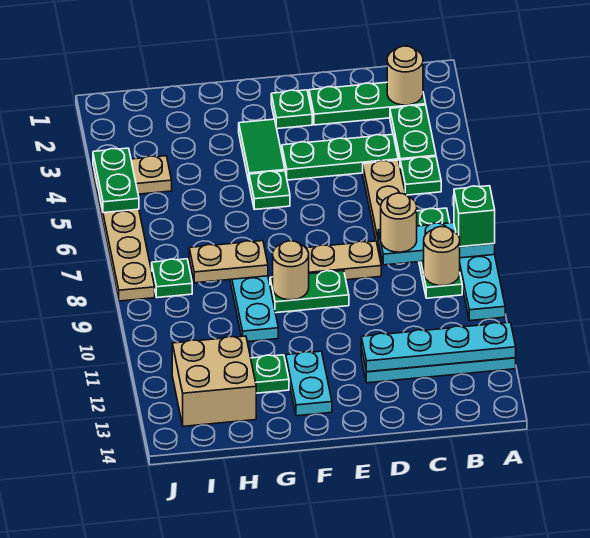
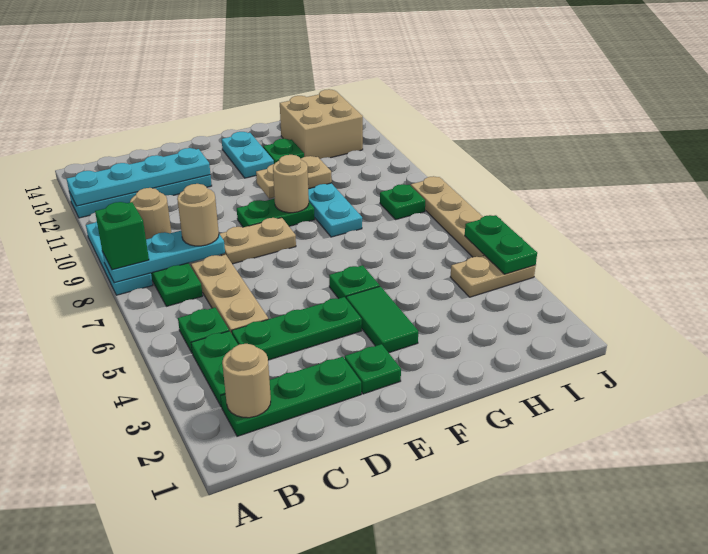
tan 1x2 plate [189,241,268,283] -> tan 1x2 plate moved to [256,156,332,199]

